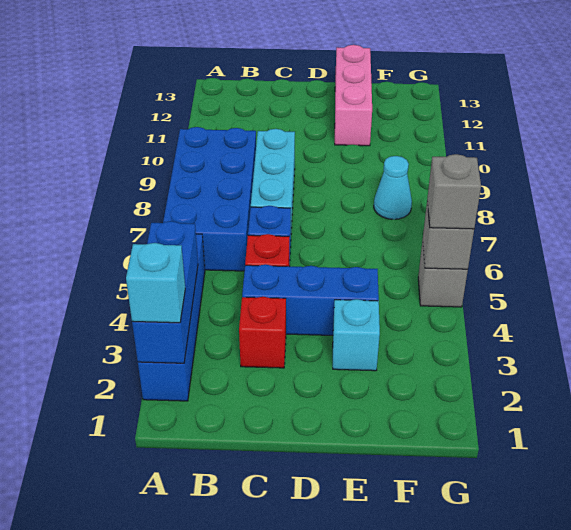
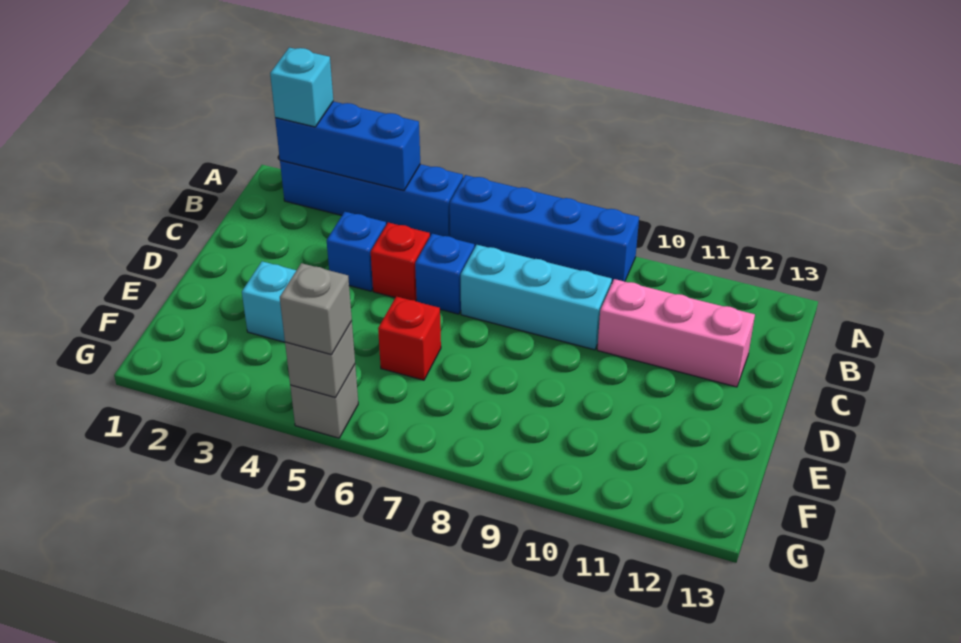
blue 2x4 brick [163,127,256,271] -> blue 1x4 brick [450,175,639,283]
red 1x1 brick [239,297,286,368] -> red 1x1 brick moved to [378,296,441,380]
blue 1x3 brick [242,264,379,335] -> blue 1x1 brick [327,212,386,291]
pink 1x3 brick [335,45,372,146] -> pink 1x3 brick moved to [597,279,755,387]
cyan 1x1 cone [374,156,412,219] -> none

